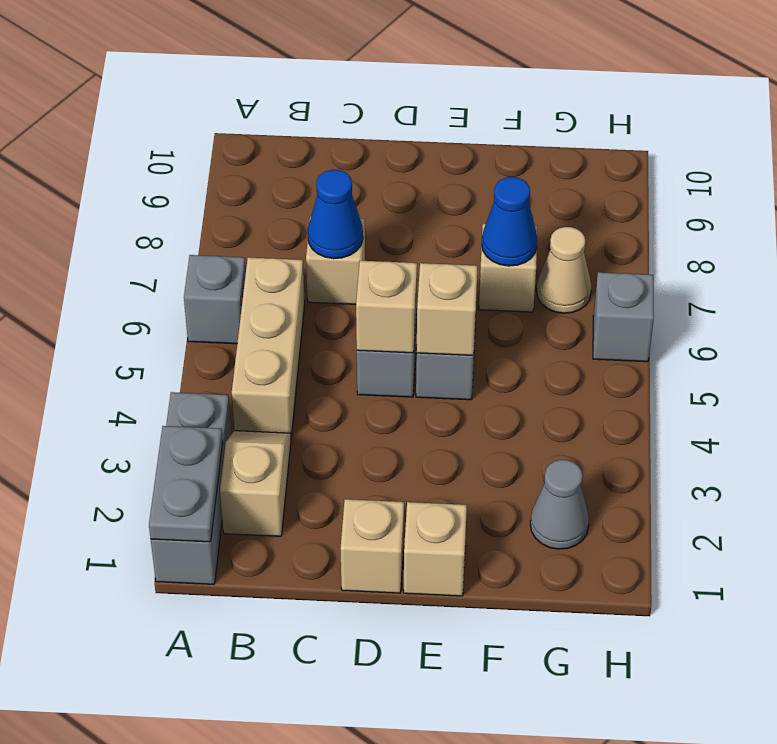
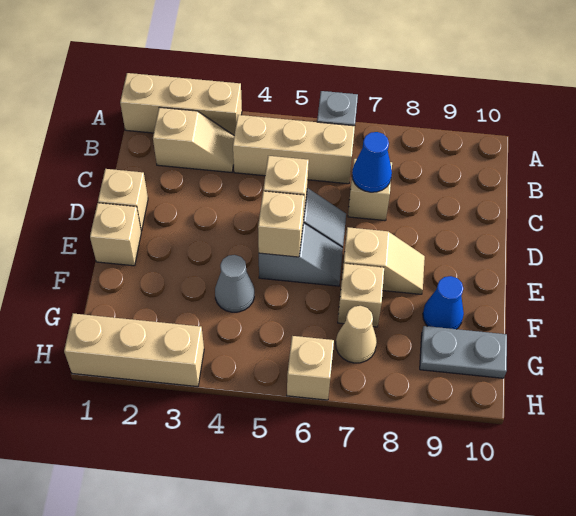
grey 1x3 brick [151,392,231,584] -> tan 1x3 brick [120,73,242,135]
grey 1x2 plate [149,426,223,542] -> grey 1x2 plate moved to [420,326,507,378]
none -> tan 1x2 slope [342,227,425,294]
blue 1x1 cone [482,177,537,266] -> blue 1x1 cone moved to [423,276,464,329]
grey 1x1 cone [530,460,589,549] -> grey 1x1 cone moved to [215,255,254,312]
none -> tan 1x3 brick [64,313,204,387]
grey 1x1 brick [593,272,654,362] -> tan 1x1 brick [287,336,334,400]

